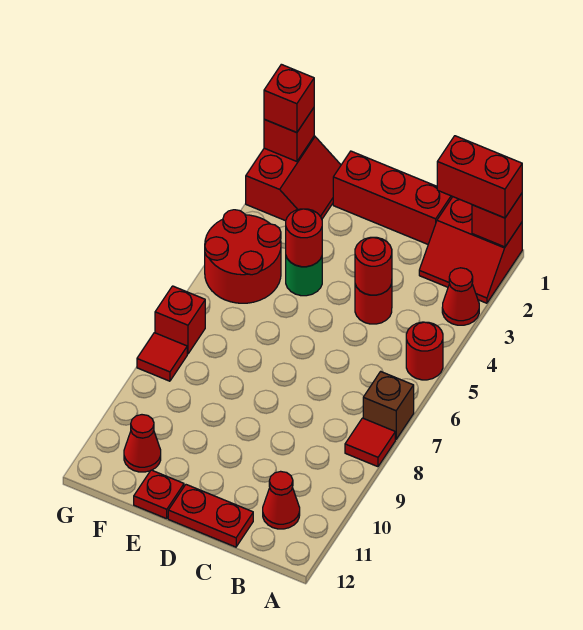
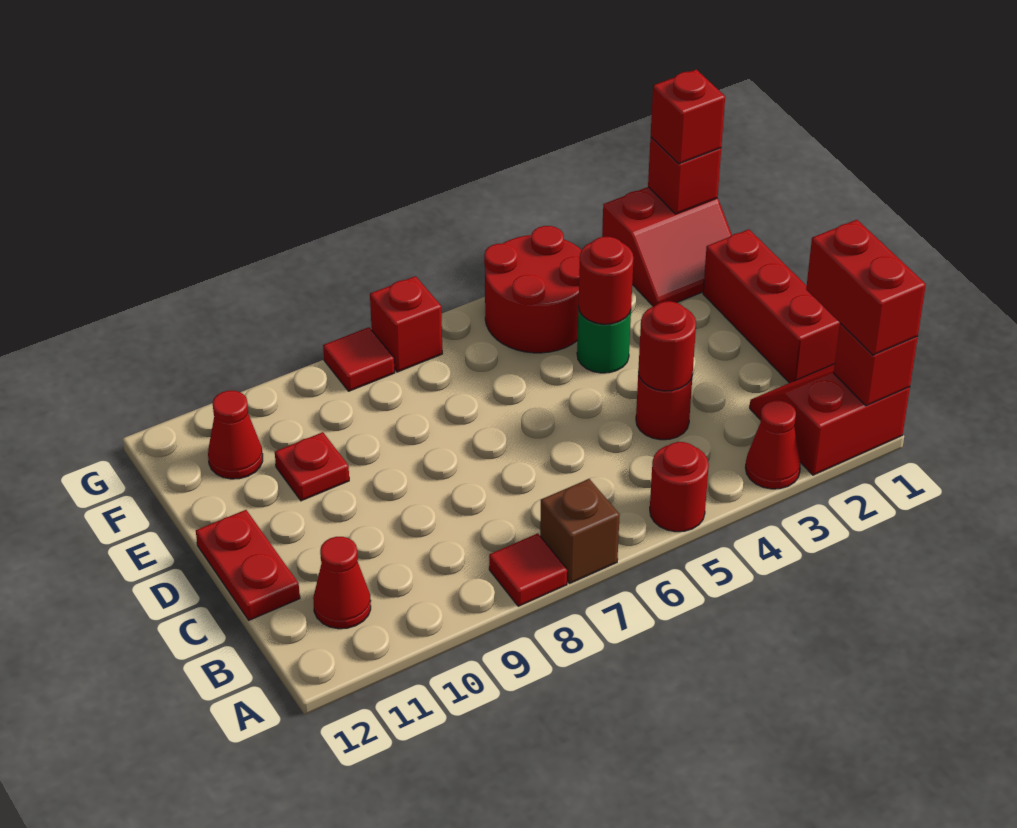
red 2x2 slope [419,197,522,303] -> red 2x2 slope turned to [750,364,910,475]
red 1x1 plate [134,470,184,519] -> red 1x1 plate moved to [275,432,349,501]

